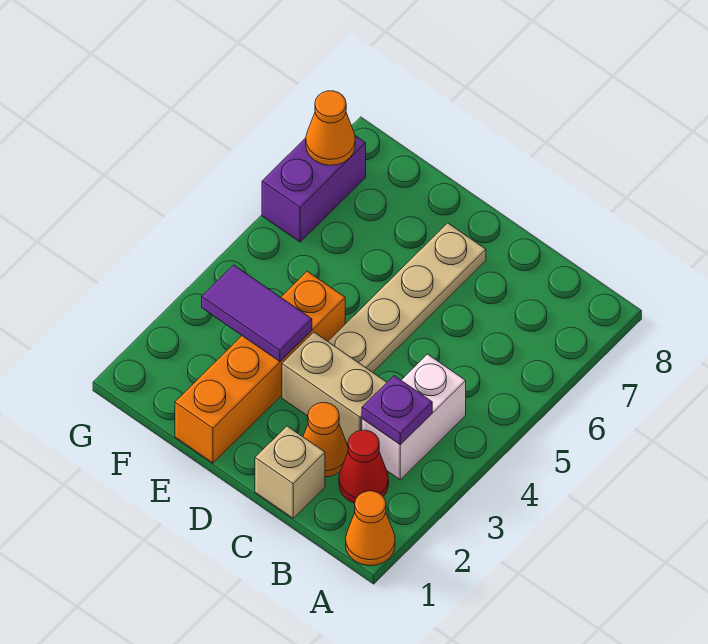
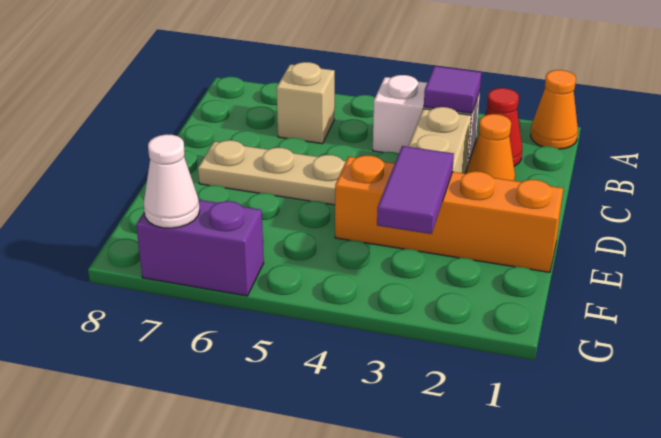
purple 1x1 plate [362,376,432,445] -> purple 1x1 tile [424,66,481,113]
tan 1x1 brick [255,426,325,518] -> tan 1x1 brick moved to [276,62,335,144]
orange 1x1 cone [306,91,355,165] -> white 1x1 cone [144,134,200,228]

